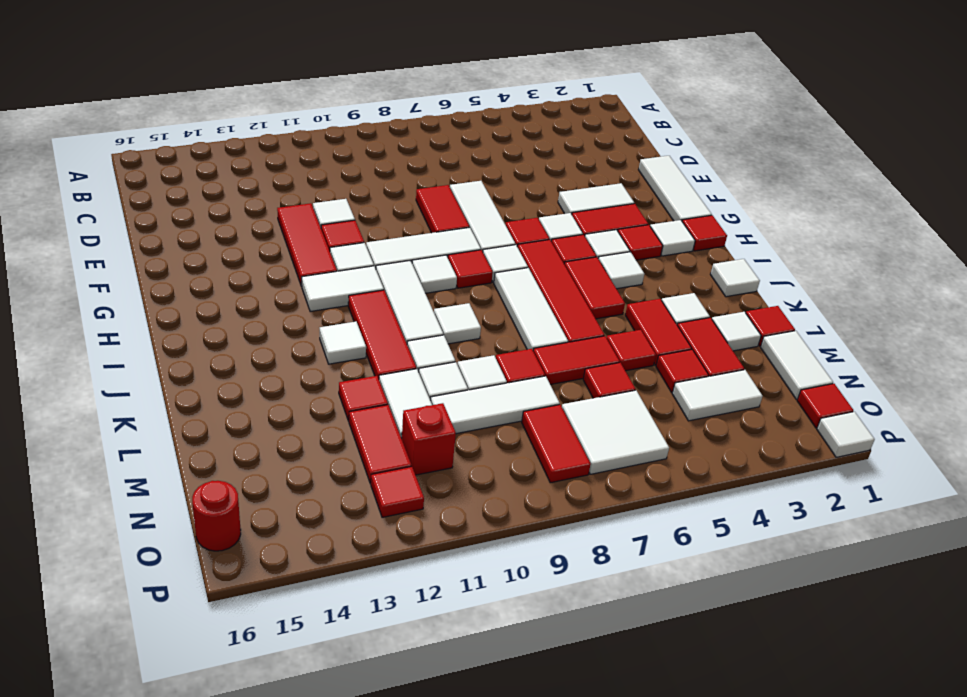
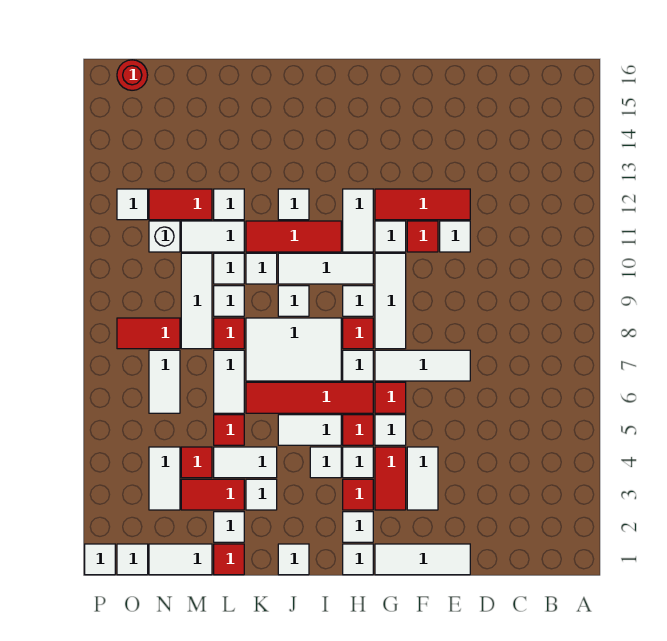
red 1x2 tile [416,185,469,233] -> none
red 1x1 tile [682,215,727,251] -> white 1x1 tile [343,544,373,575]
red 1x2 tile [564,257,625,319] -> white 1x2 tile [278,415,341,445]
white 1x3 tile [494,268,568,350] -> white 2x3 tile [246,318,341,381]
red 1x2 tile [625,299,692,365] -> white 1x2 tile [214,447,277,478]
red 1x2 tile [533,336,620,384] -> white 1x2 tile [214,350,244,413]
red 1x1 tile [339,376,388,421] -> white 1x1 tile [214,189,244,220]
red 1x1 tile [583,363,635,398] -> none
white 2x2 tile [562,390,669,474] -> white 1x2 tile [149,350,180,413]
red 1x1 brick [402,403,456,475] -> white 1x1 brick [149,221,180,252]
red 1x1 tile [797,384,853,428] -> white 1x1 tile [117,544,148,575]
red 1x1 tile [371,466,424,517] -> white 1x1 tile [117,189,148,220]

